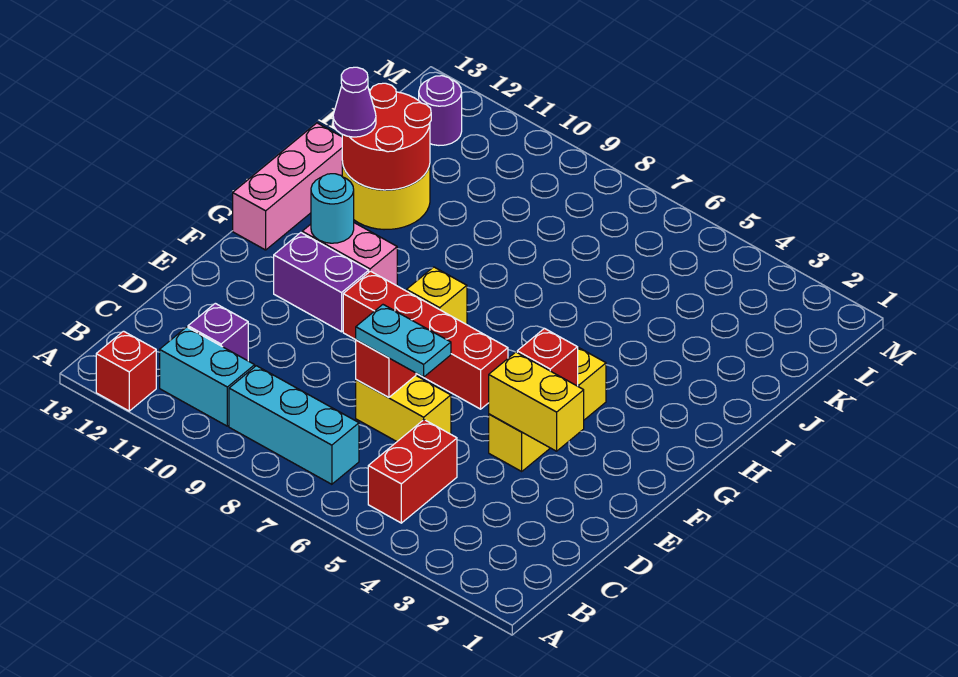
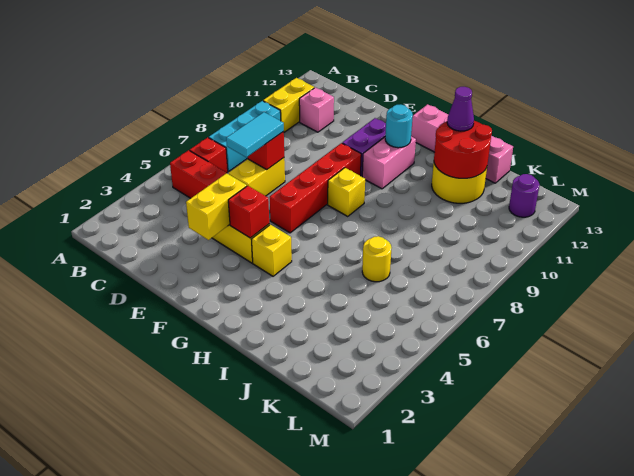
red 1x1 brick [96,331,156,411] -> red 1x1 brick moved to [190,137,228,173]
cyan 1x2 brick [160,327,255,426] -> yellow 1x2 brick [263,78,314,132]
purple 1x1 brick [188,303,248,361] -> pink 1x1 brick [299,88,334,132]
cyan 1x2 plate [356,305,451,377] -> cyan 1x2 tile [226,112,284,157]
pink 1x3 brick [233,123,342,250] -> pink 1x4 brick [411,104,513,183]
none -> yellow 1x1 round brick [362,236,391,282]

